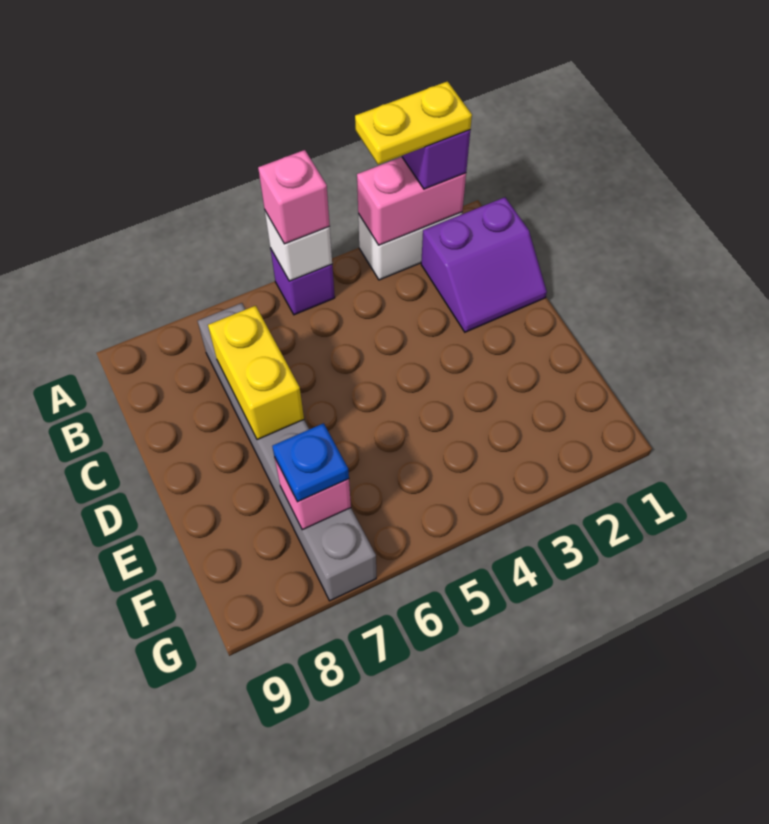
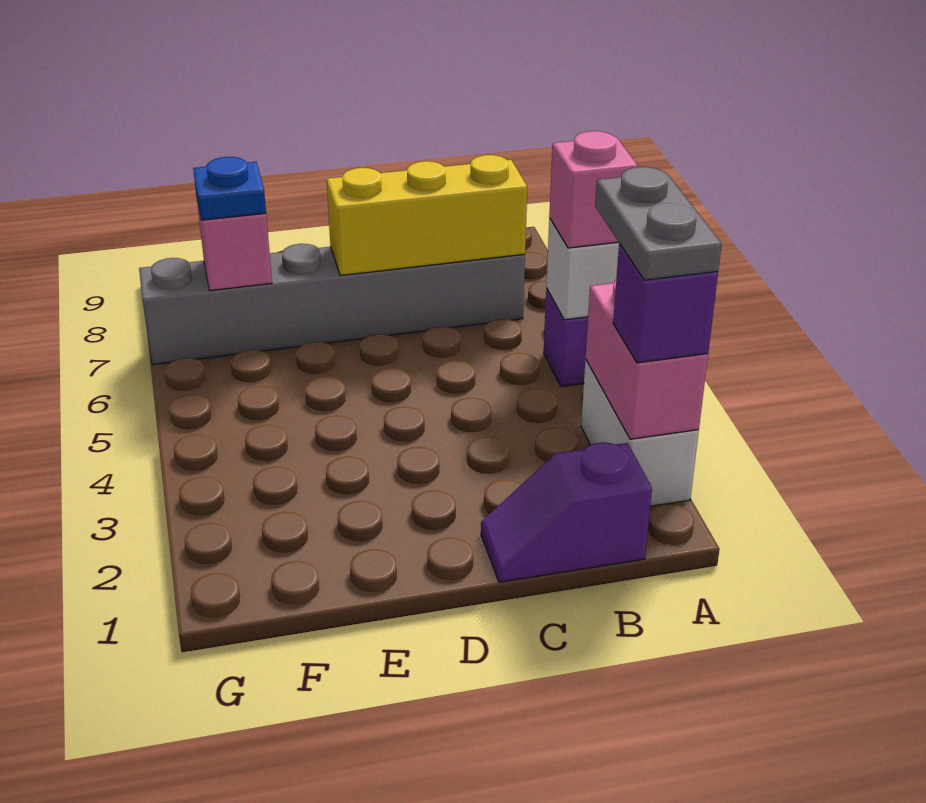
yellow 1x2 plate [355,81,472,165] -> grey 1x2 plate [595,167,722,280]
purple 2x2 slope [421,197,547,332] -> purple 1x2 slope [481,442,652,582]
yellow 1x2 brick [208,306,304,440] -> yellow 1x3 brick [327,155,527,276]

